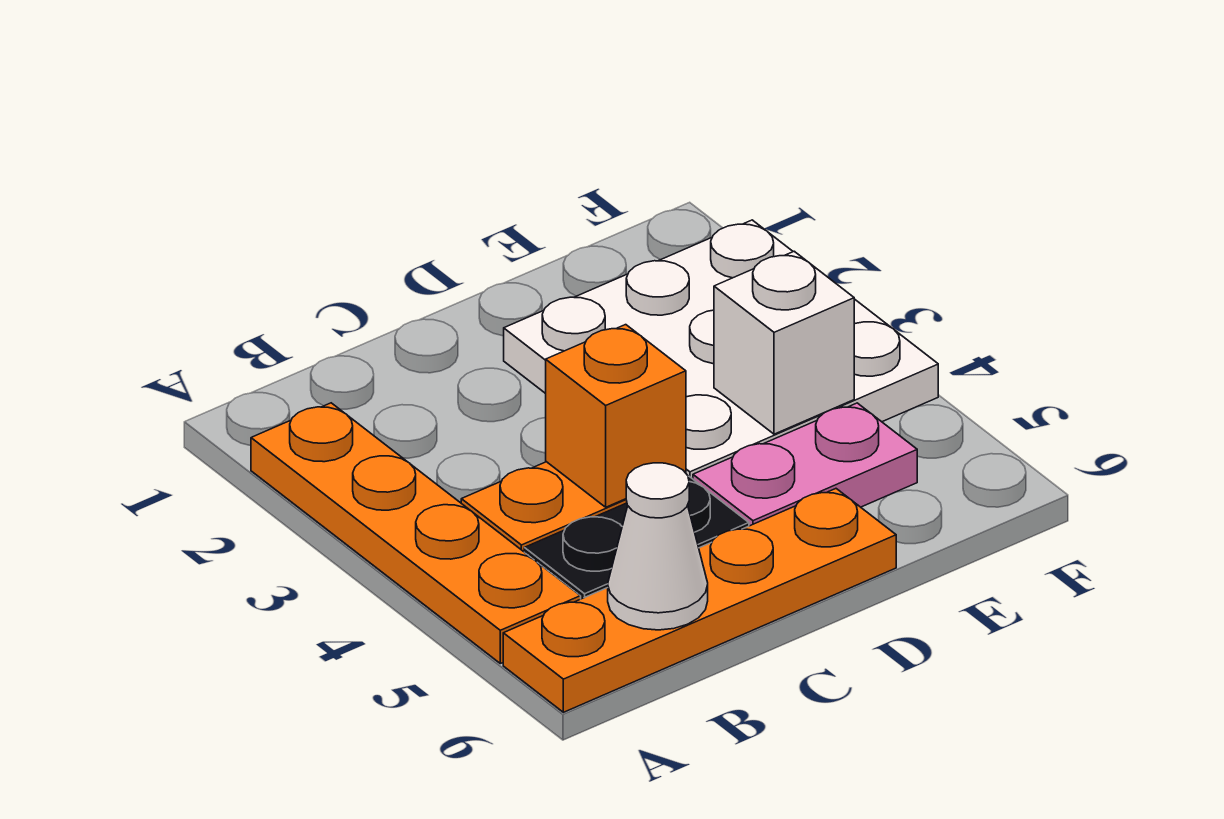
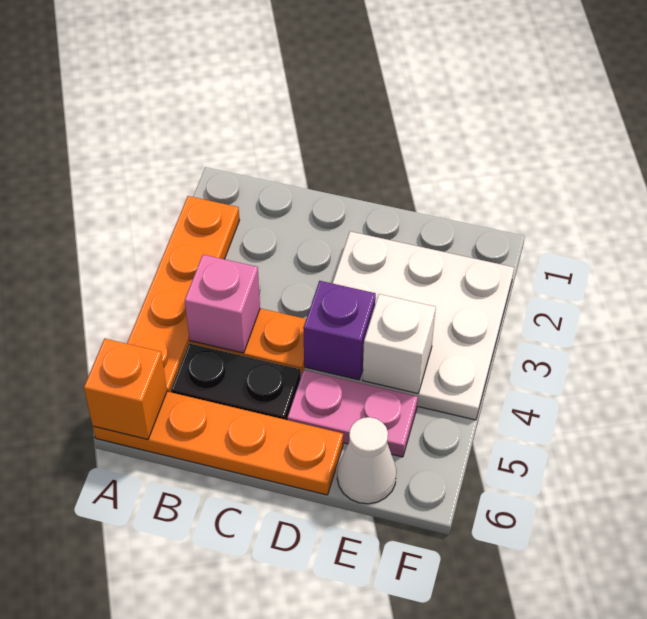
none -> pink 1x1 brick [185,255,260,353]
white 1x1 cone [608,463,708,630] -> white 1x1 cone moved to [337,417,396,504]
orange 1x1 brick [546,325,686,507] -> orange 1x1 brick moved to [84,339,167,439]
none -> purple 1x1 brick [303,281,376,380]

